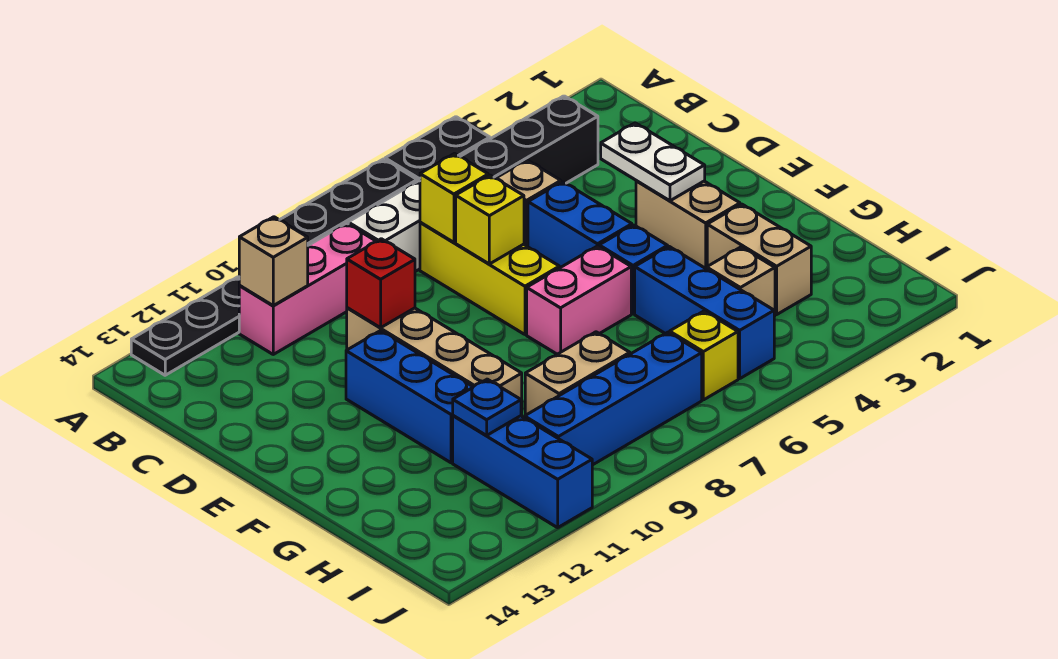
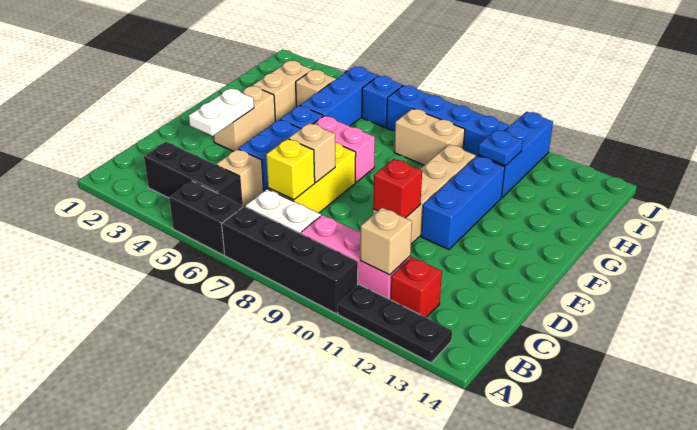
none -> red 1x1 brick [391,257,442,317]
yellow 1x1 brick [456,175,524,264] -> tan 1x1 brick [289,123,335,183]
yellow 1x1 brick [670,311,738,400] -> blue 1x1 brick [362,76,403,127]

